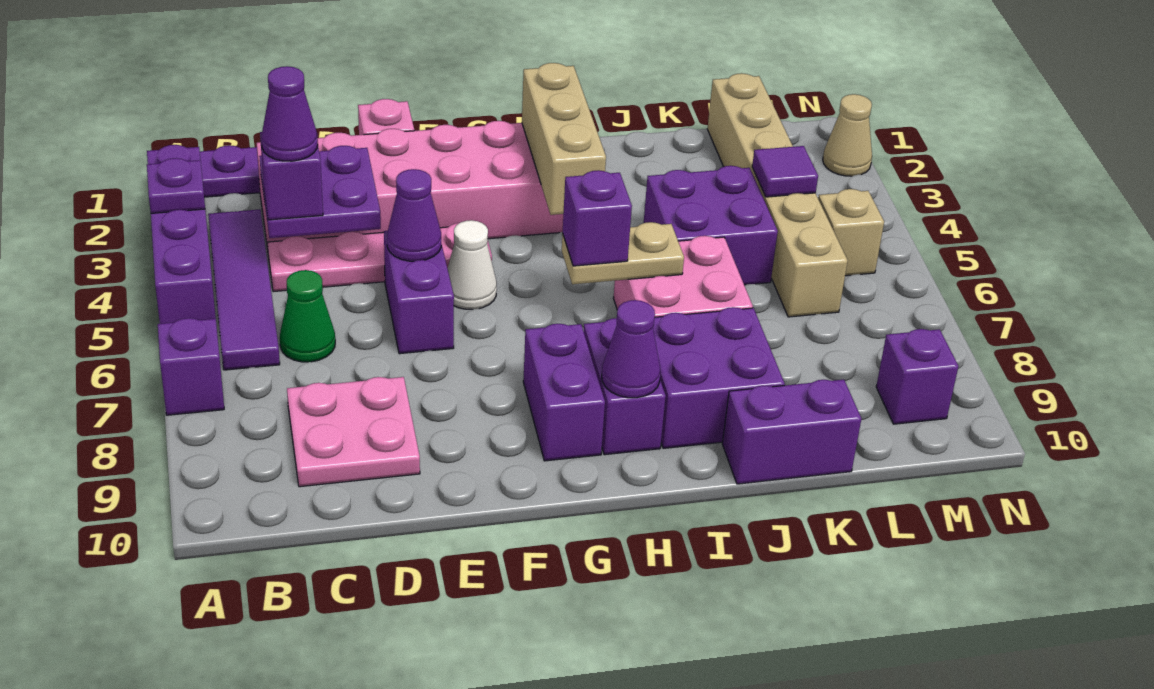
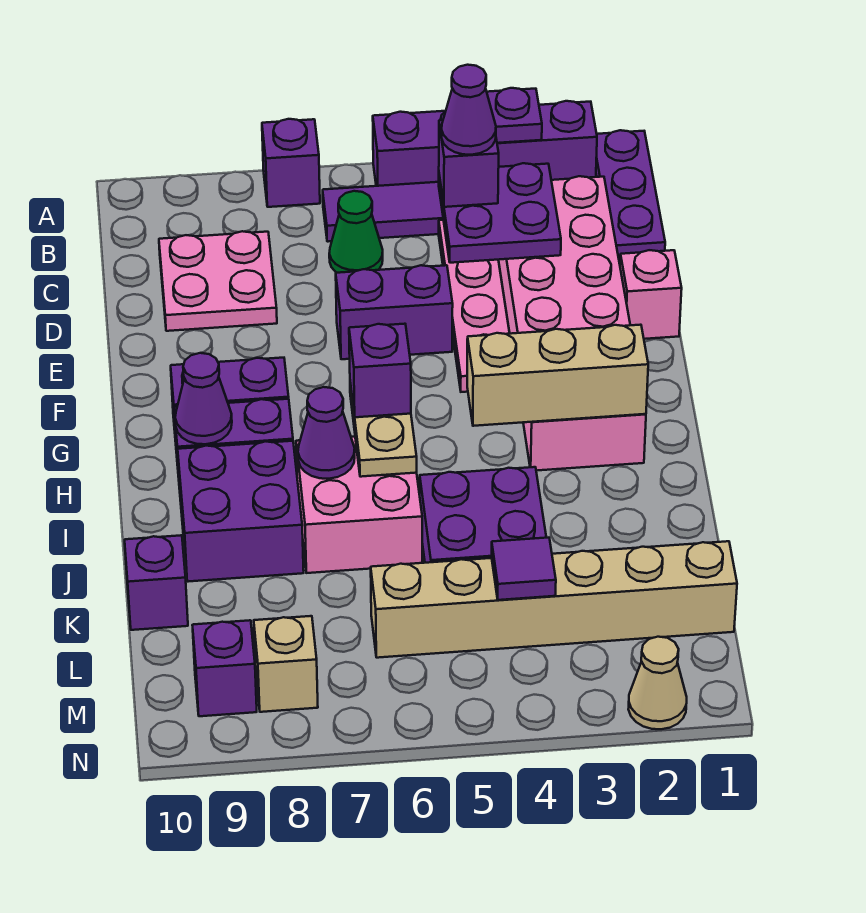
purple 1x1 cone [387,169,441,261] -> purple 1x1 cone moved to [298,387,355,479]
white 1x1 cone [447,220,497,309] -> none
purple 1x2 brick [722,380,861,484] -> purple 1x1 brick [125,535,188,630]
tan 1x1 brick [818,189,884,276] -> tan 1x1 brick moved to [254,616,318,712]

